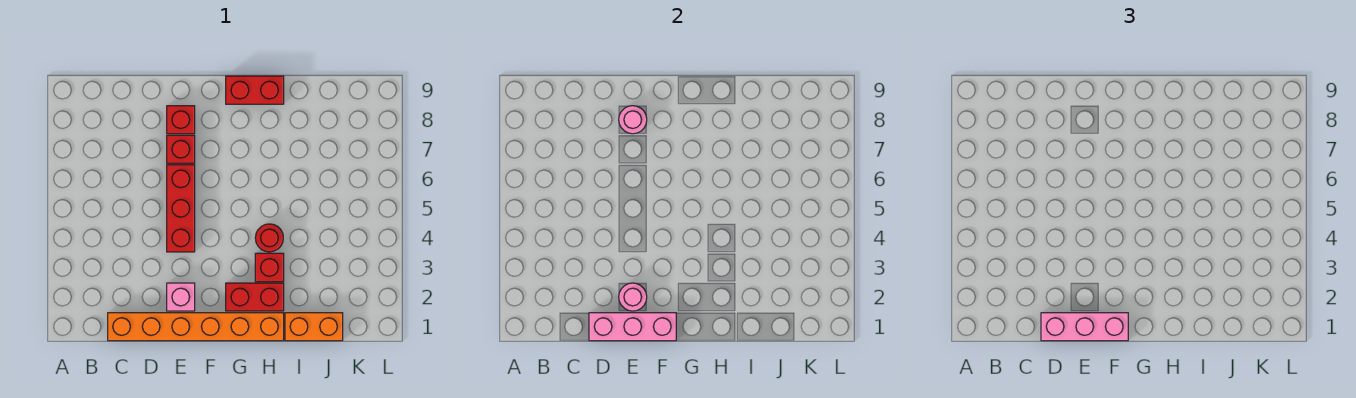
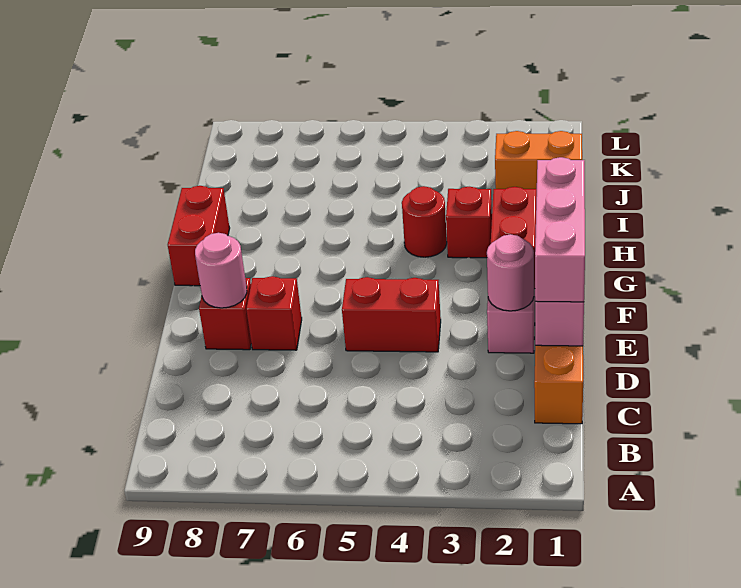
red 1x3 brick [167,165,195,252] -> red 1x2 brick [342,277,441,352]
orange 1x2 brick [285,313,343,341] -> orange 1x2 brick turned to [495,131,582,189]

